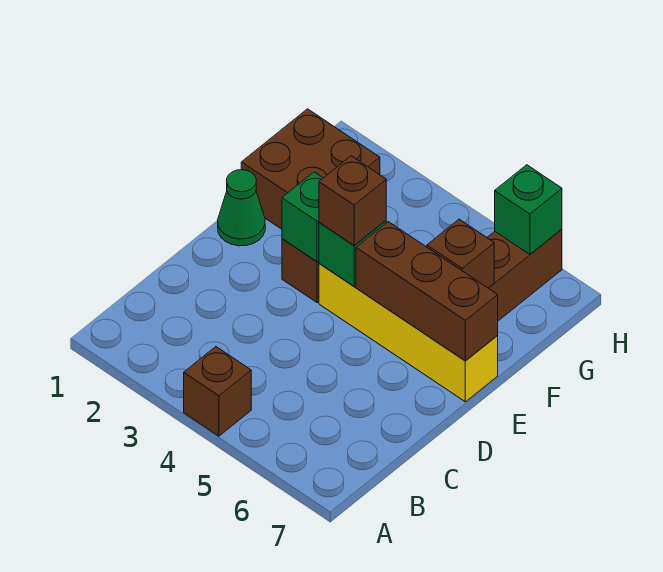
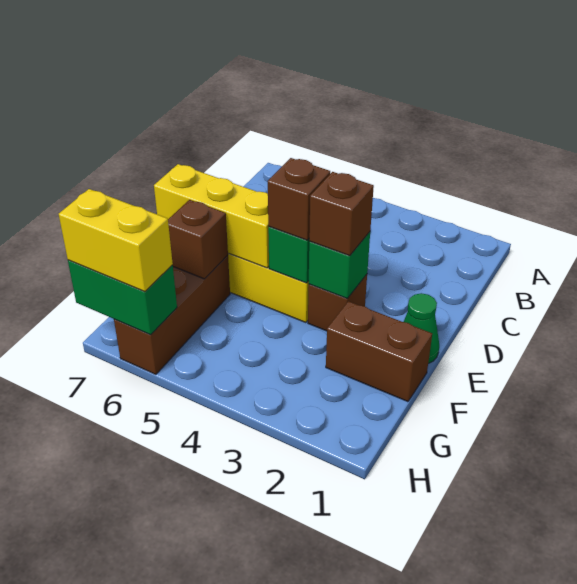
brown 1x1 brick [184,347,251,436] -> brown 1x1 brick moved to [309,172,374,256]
brown 1x3 brick [356,222,498,361] -> yellow 1x3 brick [154,164,269,268]
brown 2x2 brick [241,109,380,229] -> brown 1x2 brick [326,301,432,402]
green 1x1 brick [495,165,562,254] -> green 1x2 brick [68,260,177,335]
none -> yellow 1x2 brick [59,189,173,292]

